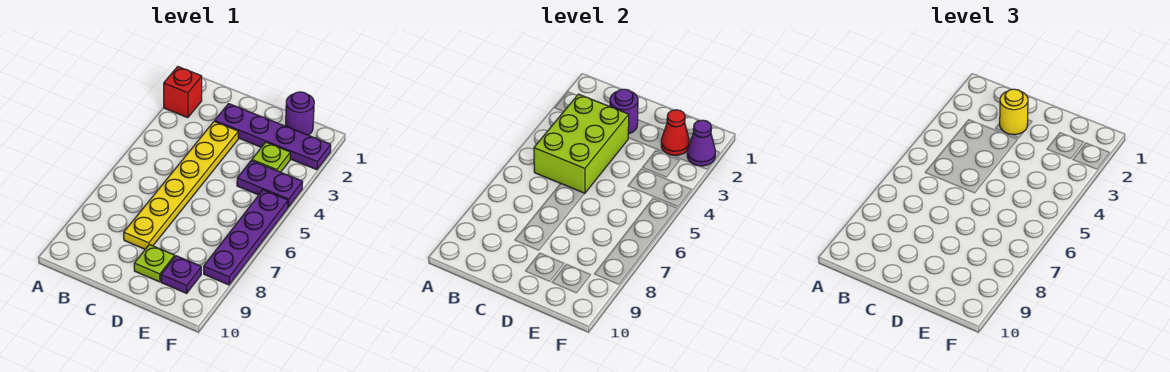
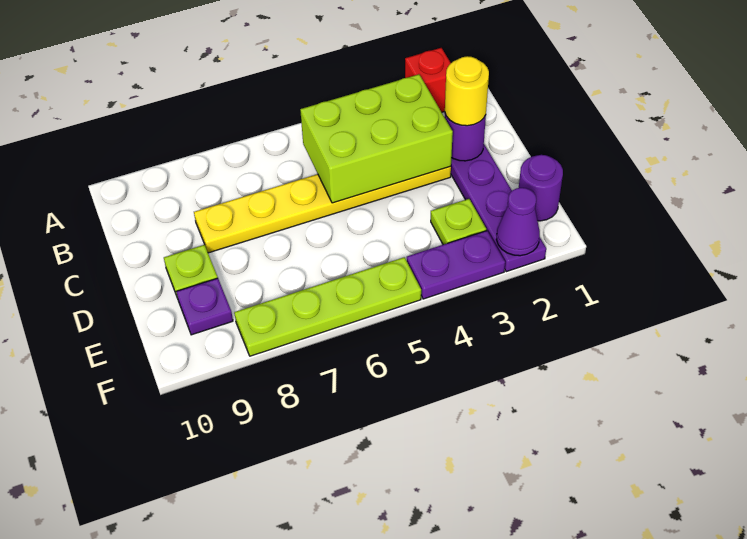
red 1x1 cone [661,110,689,155] -> none
purple 1x2 plate [237,161,303,207] -> purple 1x2 plate turned to [407,231,505,299]
purple 1x4 plate [204,190,288,285] -> lime 1x4 plate [234,257,421,356]

